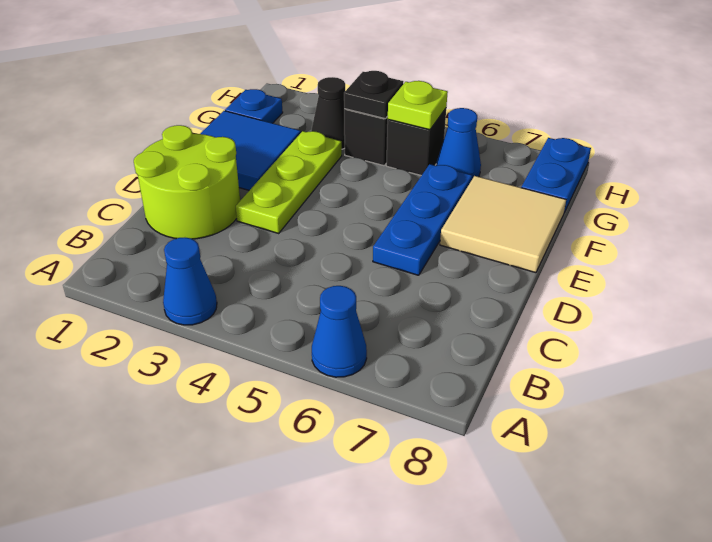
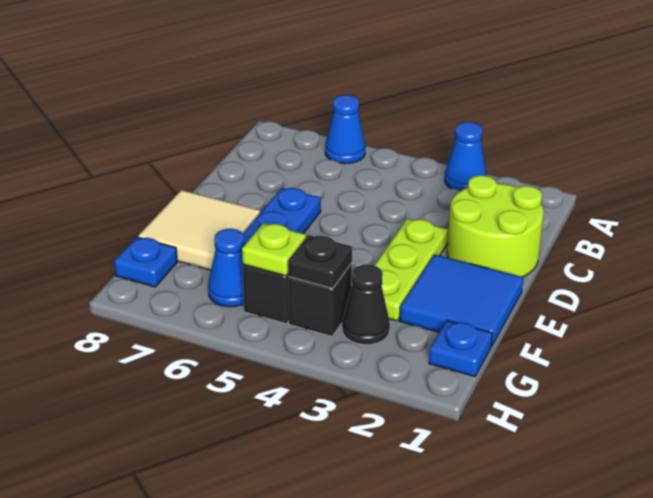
blue 1x2 plate [521,138,591,212] -> blue 1x1 plate [114,237,177,287]

